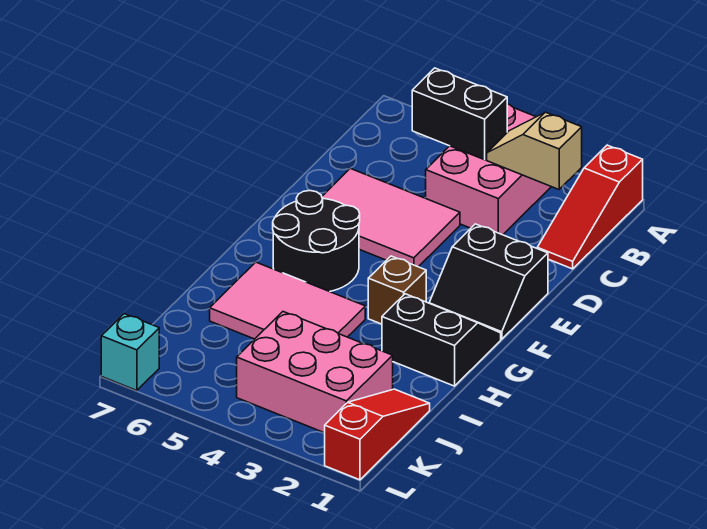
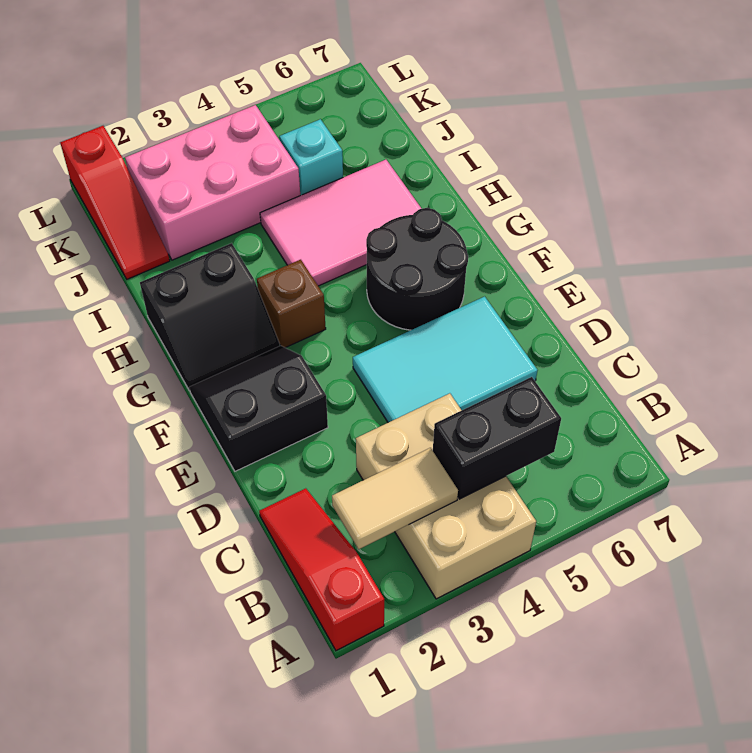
pink 2x3 brick [426,104,551,235] -> tan 2x3 brick [356,393,536,599]
tan 1x2 slope [487,112,582,189] -> tan 1x2 tile [332,448,458,549]
pink 2x3 tile [322,168,460,267] -> cyan 2x3 tile [353,296,538,422]
cyan 1x1 brick [101,314,159,391] -> cyan 1x1 brick moved to [279,119,343,195]

